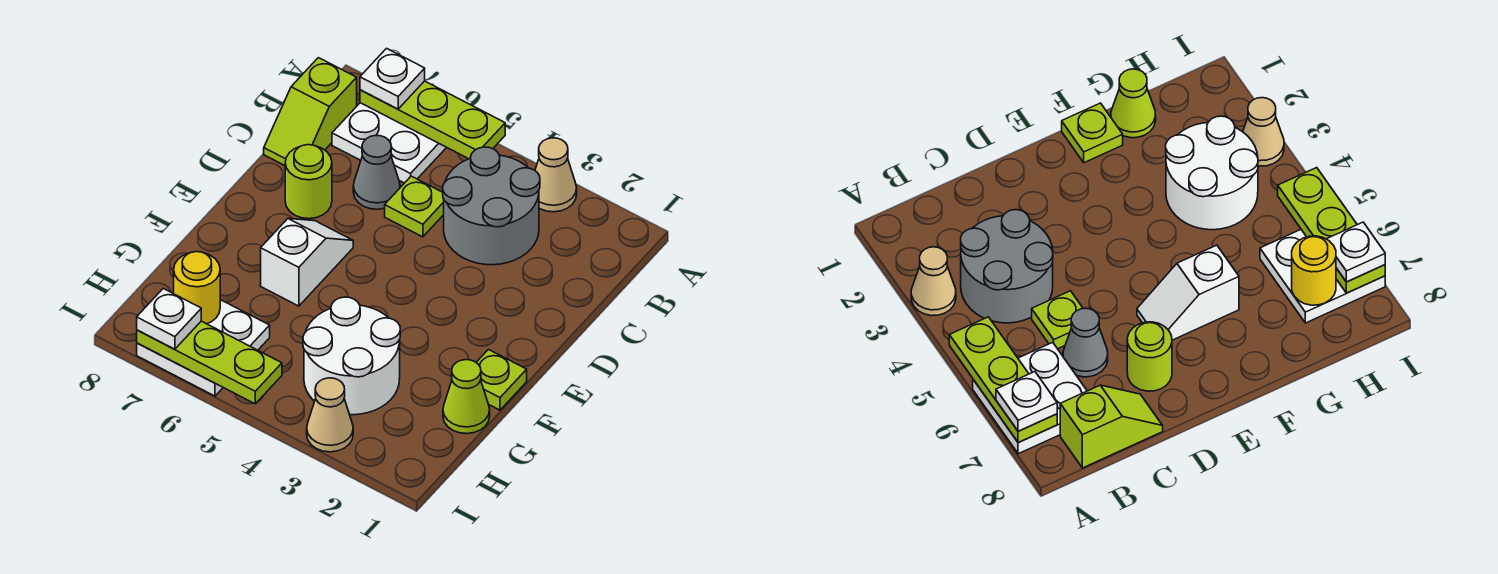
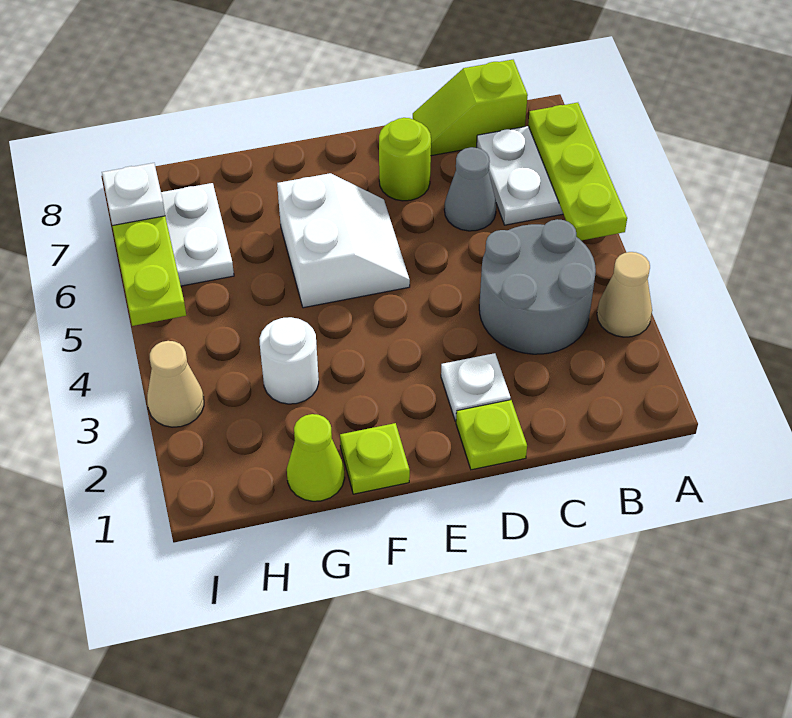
white 1x1 plate [360,48,425,109] -> white 1x1 plate moved to [441,353,511,421]
lime 1x1 plate [385,176,444,237] -> lime 1x1 plate moved to [456,400,527,470]
white 1x2 slope [261,219,353,306] -> white 2x2 slope [277,173,410,308]
white 2x2 round brick [303,297,400,415] -> white 1x1 round brick [259,317,319,404]
yellow 1x1 round brick [174,252,220,324] -> none

